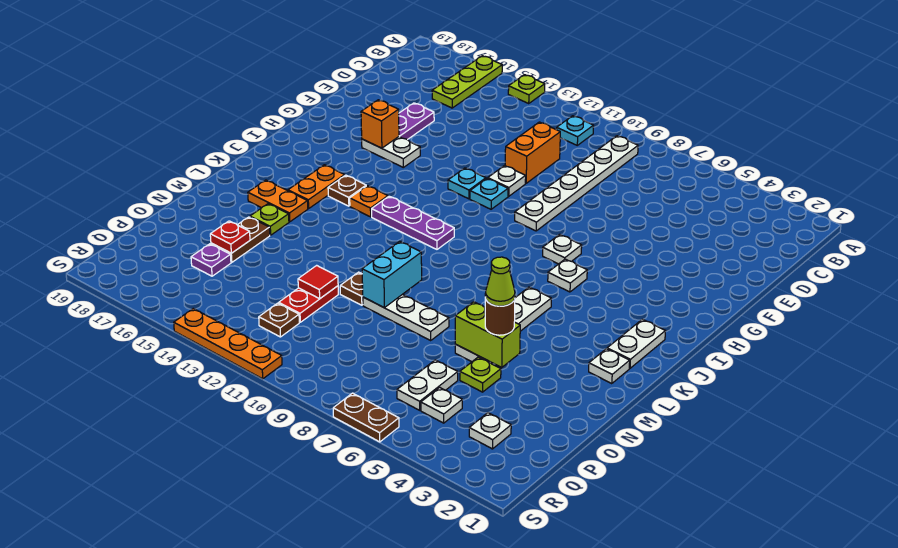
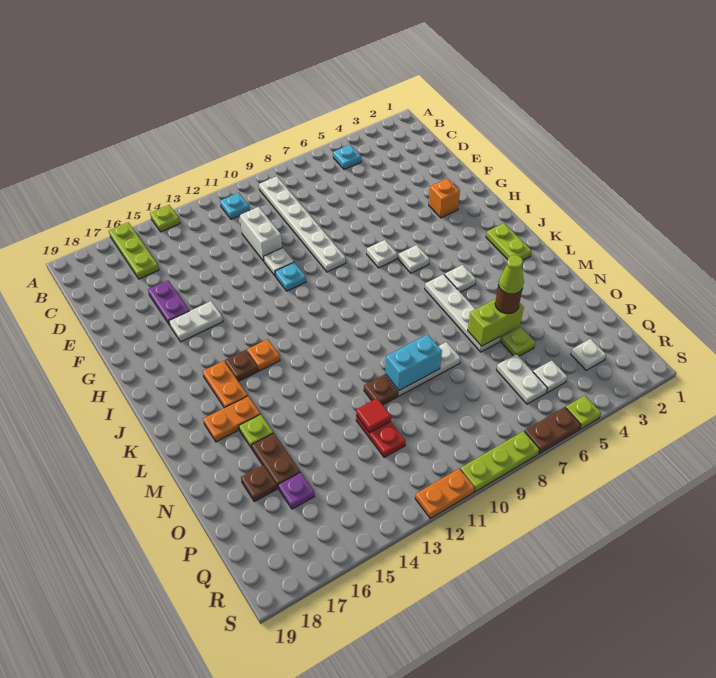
orange 1x2 brick [505,122,560,183] -> white 1x2 brick [240,207,282,261]
cyan 1x1 plate [448,168,486,199] -> cyan 1x1 plate moved to [333,145,361,170]
orange 1x1 brick [361,100,399,148] -> orange 1x1 brick moved to [429,178,460,218]
white 1x2 plate [607,319,665,368] -> lime 1x2 plate [486,223,532,260]
purple 1x3 plate [372,196,454,249] -> none
white 1x1 plate [589,349,630,384] -> white 1x1 plate moved to [444,265,476,292]
cyan 1x2 brick [362,241,422,308] -> cyan 1x2 brick turned to [385,334,442,390]
red 1x1 plate [210,221,250,253] -> none
brown 1x1 plate [259,303,299,337] -> brown 1x1 plate moved to [241,465,277,502]
none -> lime 1x1 plate [566,396,601,429]
none -> lime 1x3 plate [460,431,540,492]
orange 1x4 plate [174,309,282,379] -> orange 1x2 plate [415,468,475,518]

